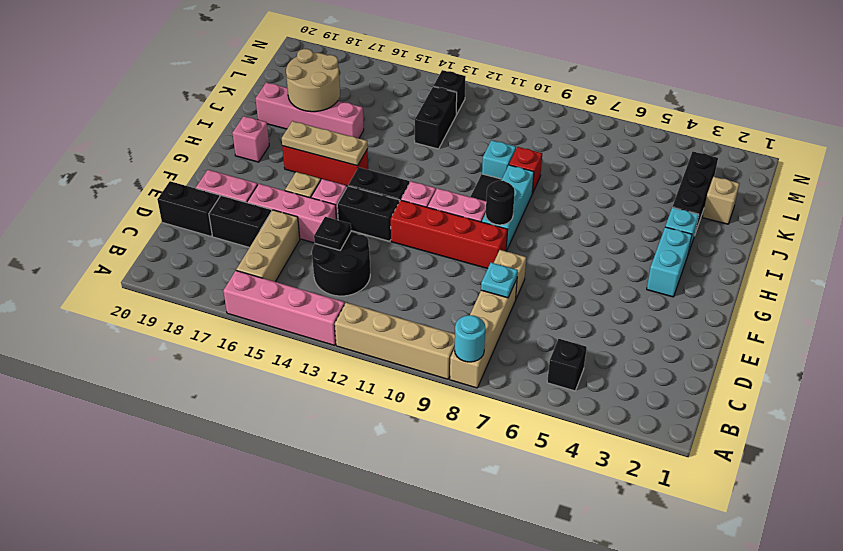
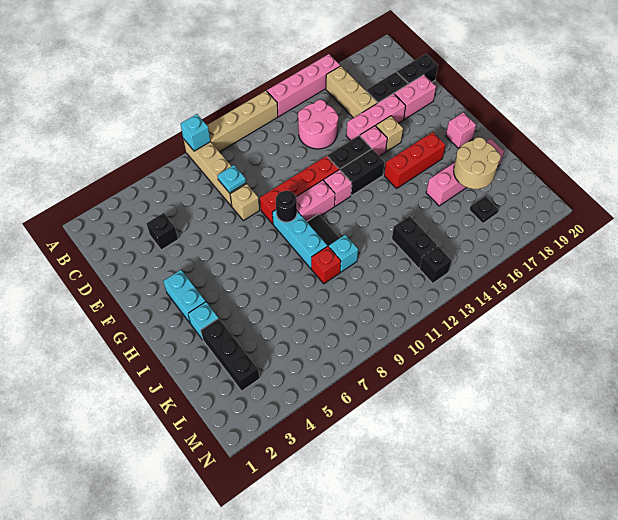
cyan 1x1 round brick [455,315,485,362] -> cyan 1x1 brick [181,114,211,151]
black 1x1 brick [547,339,587,391] -> black 1x1 brick moved to [146,213,178,250]
black 2x2 round brick [312,232,370,296] -> pink 2x2 round brick [298,100,338,149]
black 1x1 plate [314,217,351,250] -> black 1x1 plate moved to [469,196,499,224]
tan 1x3 plate [282,121,368,166] -> none
tan 1x1 brick [702,177,740,224] -> none

